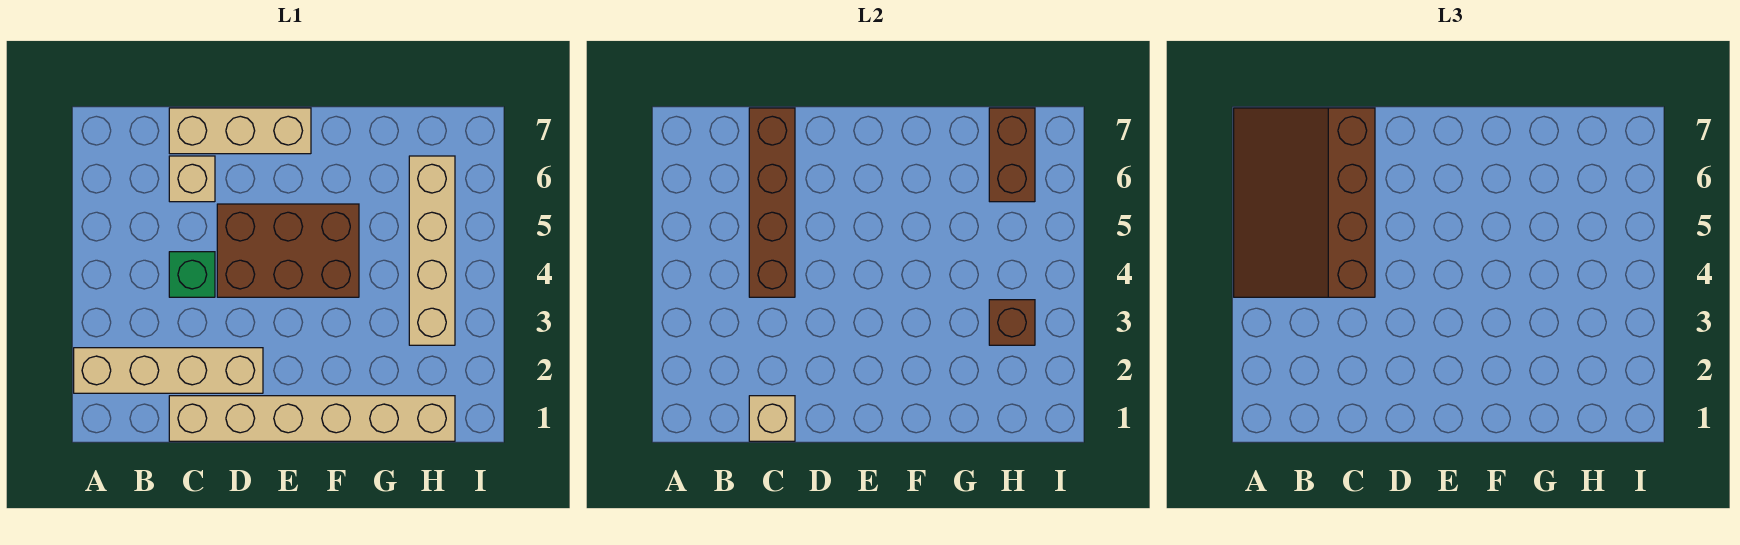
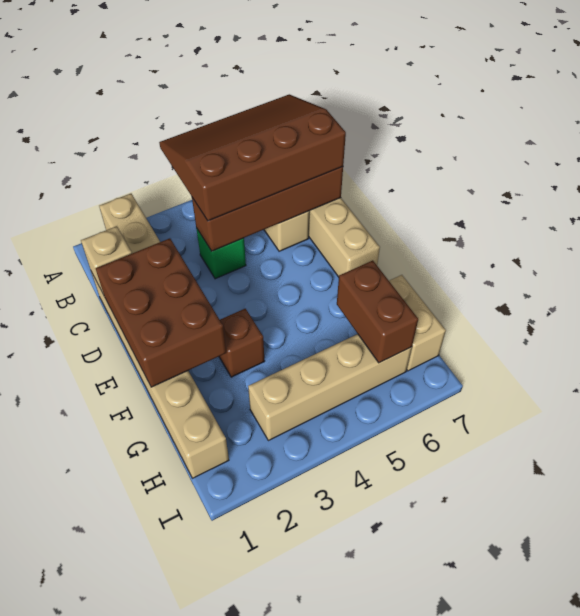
brown 2x3 brick [217,204,359,297] -> brown 2x3 brick moved to [96,238,226,387]
none -> tan 1x2 brick [389,275,446,371]
brown 1x1 brick [989,300,1035,345] -> brown 1x1 brick moved to [219,309,265,377]
brown 1x2 brick [989,108,1035,202] -> brown 1x2 brick turned to [337,261,418,363]

